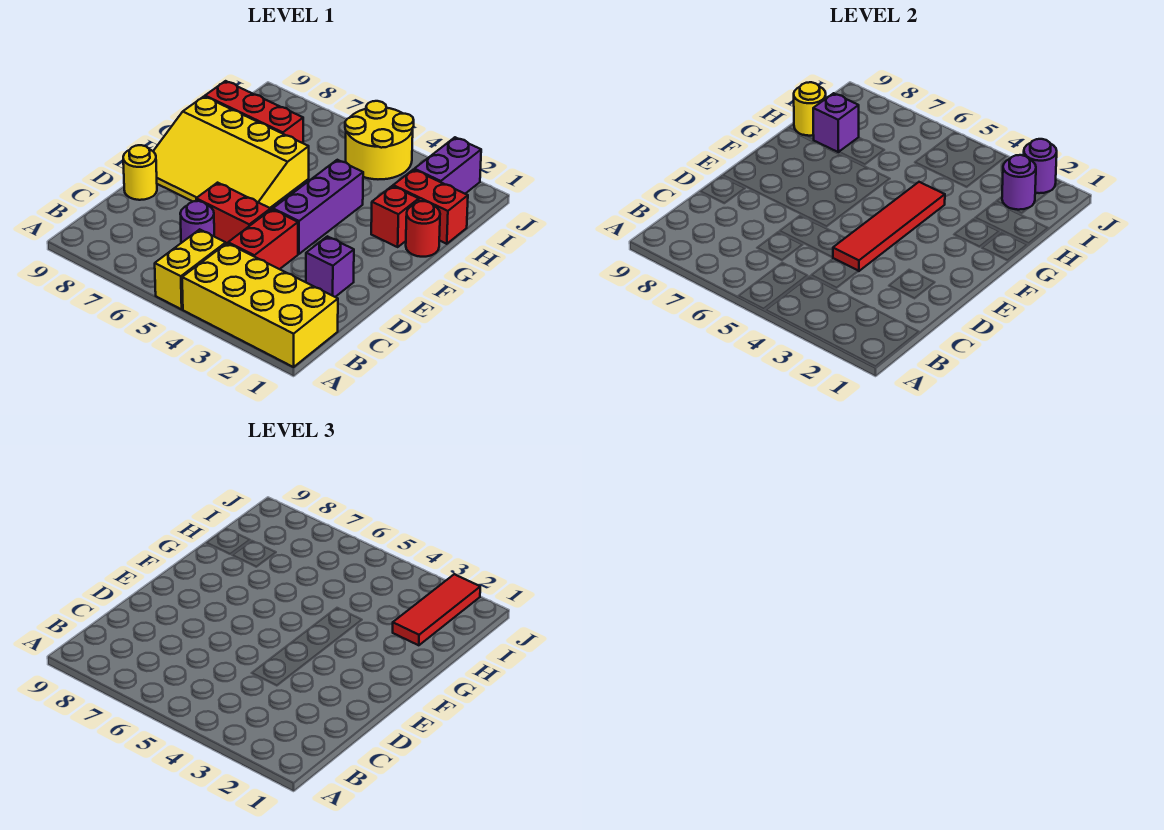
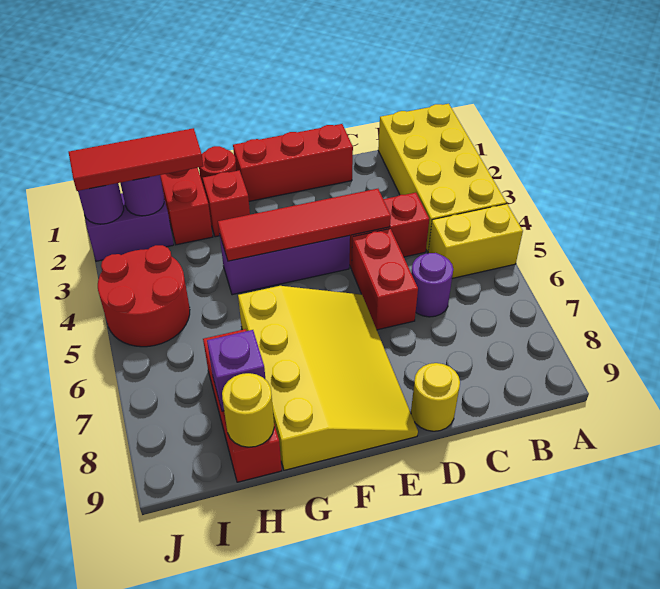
none -> red 1x3 brick [233,124,353,201]
purple 1x1 brick [306,236,354,297] -> none
yellow 2x2 round brick [345,101,414,179] -> red 2x2 round brick [98,245,190,347]

